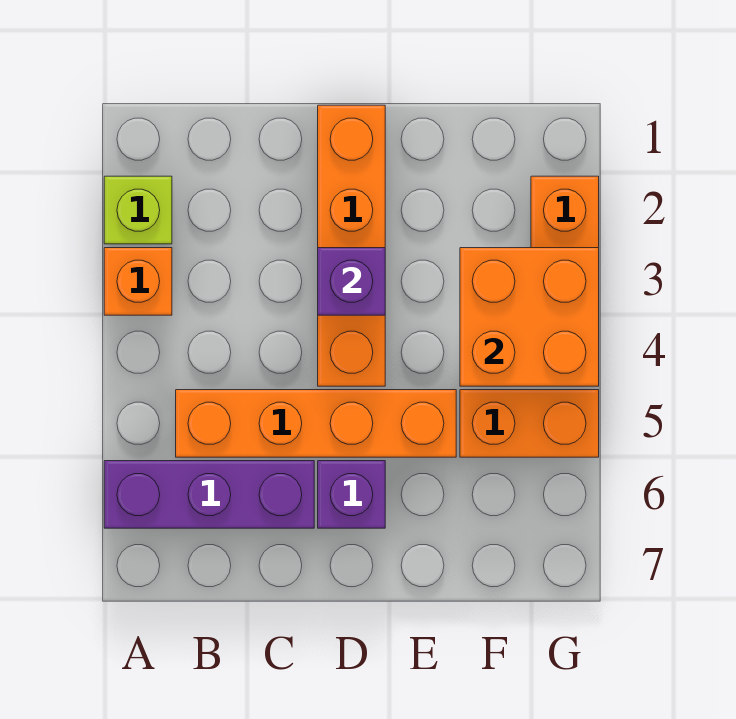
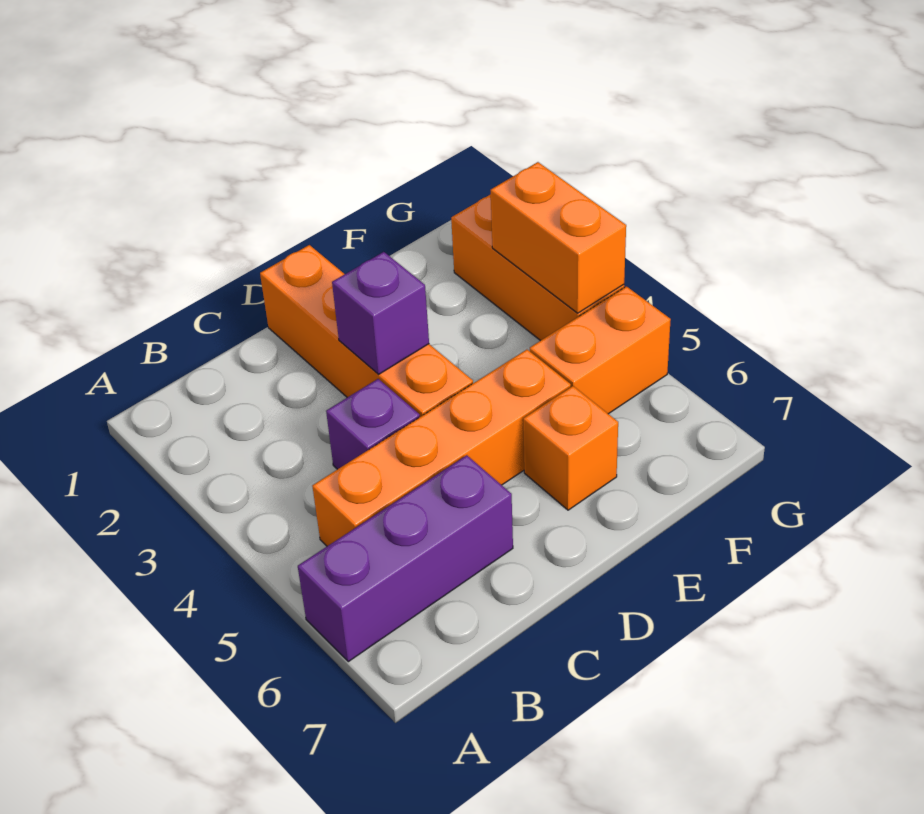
lime 1x1 brick [104,176,172,244] -> none
orange 1x1 brick [104,248,172,315] -> orange 1x1 brick moved to [523,386,618,510]
purple 1x1 brick [318,461,385,528] -> purple 1x1 brick moved to [326,379,420,469]
orange 2x2 brick [460,248,599,386] -> orange 1x2 brick [491,162,626,313]

